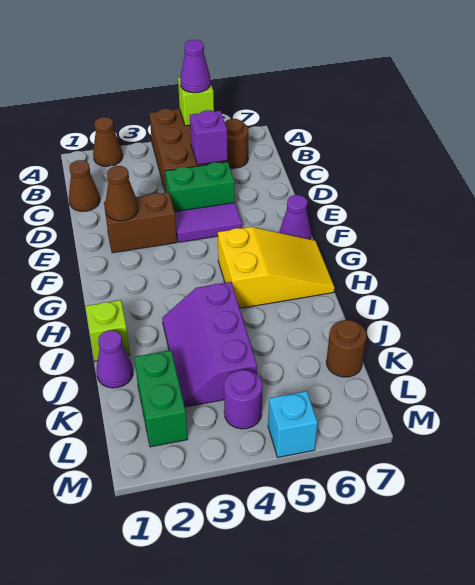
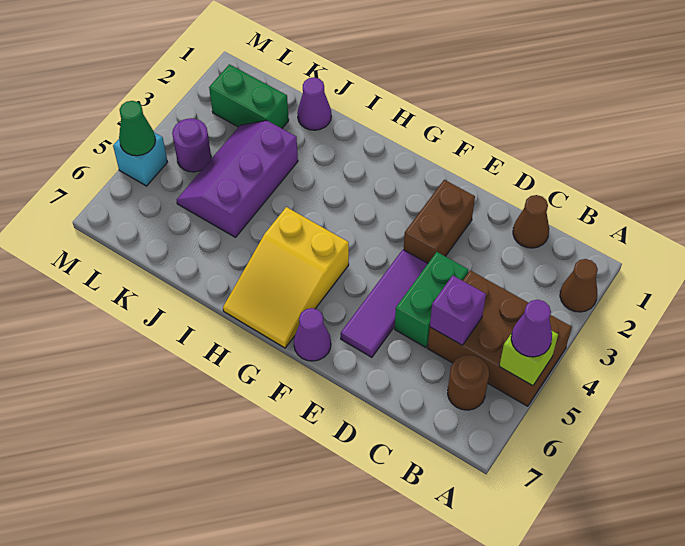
brown 1x1 cone [105,166,138,221] -> none
purple 1x2 tile [175,203,242,242] -> purple 1x3 tile [341,250,428,357]
lime 1x1 brick [86,300,130,361] -> none
purple 2x3 slope [162,282,257,407] -> purple 2x3 slope turned to [177,121,298,237]
brown 1x1 round brick [326,320,367,377] -> none
none -> green 1x1 cone [119,101,155,156]

